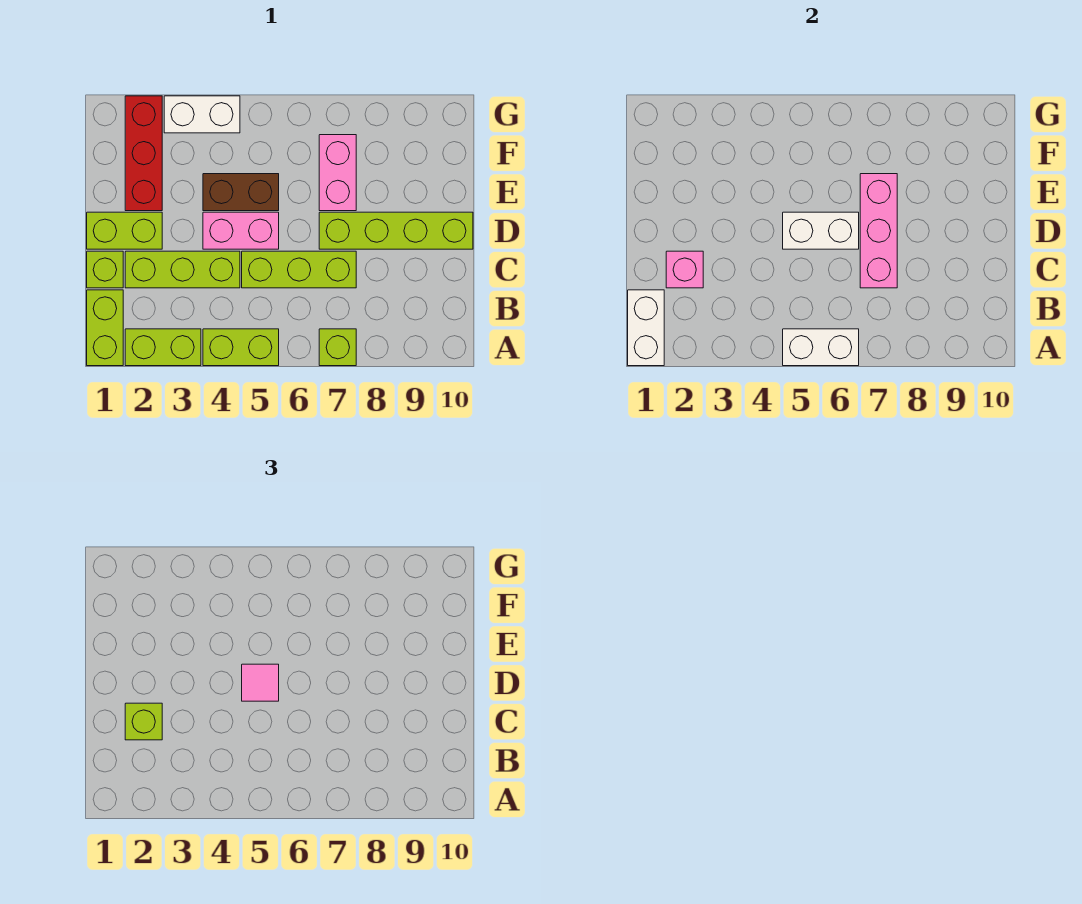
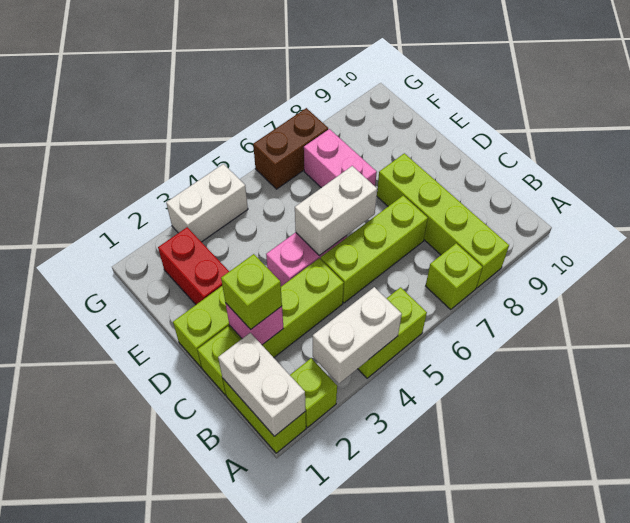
lime 1x2 brick [125,329,201,366] -> lime 1x1 brick [290,358,337,428]
white 1x2 brick [783,329,859,366] -> white 1x2 brick moved to [313,287,402,384]
pink 1x3 brick [860,174,897,288] -> none
pink 1x1 tile [242,664,279,701] -> none
lime 1x4 brick [319,212,473,249] -> lime 1x4 brick turned to [377,153,509,288]
red 1x3 brick [125,96,162,211] -> red 1x2 brick [158,227,229,304]
brown 1x2 brick [203,174,279,211] -> brown 1x2 brick moved to [253,108,328,189]

